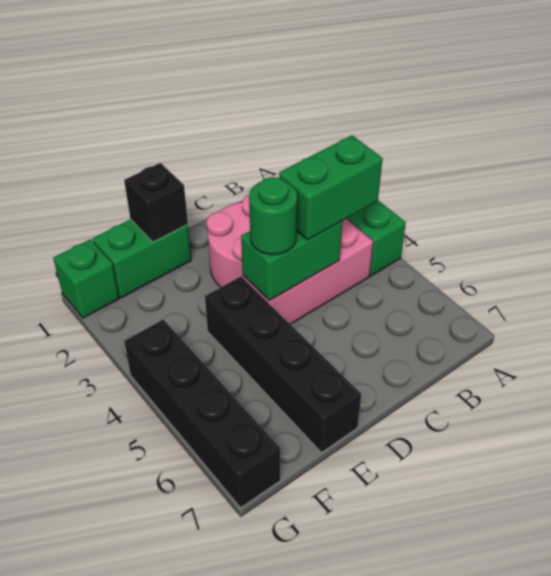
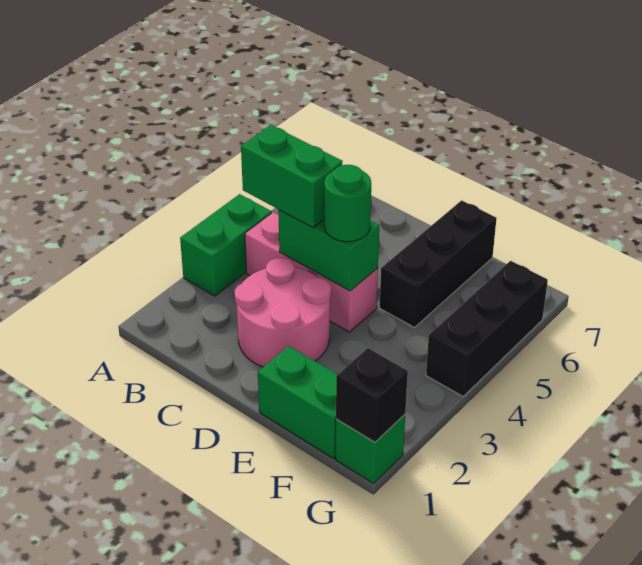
black 1x1 brick [124,163,188,242] -> black 1x1 brick moved to [336,348,408,442]
black 1x4 brick [205,276,361,452] -> black 1x3 brick [380,200,497,327]
black 1x4 brick [124,319,280,508] -> black 1x3 brick [426,261,548,396]

